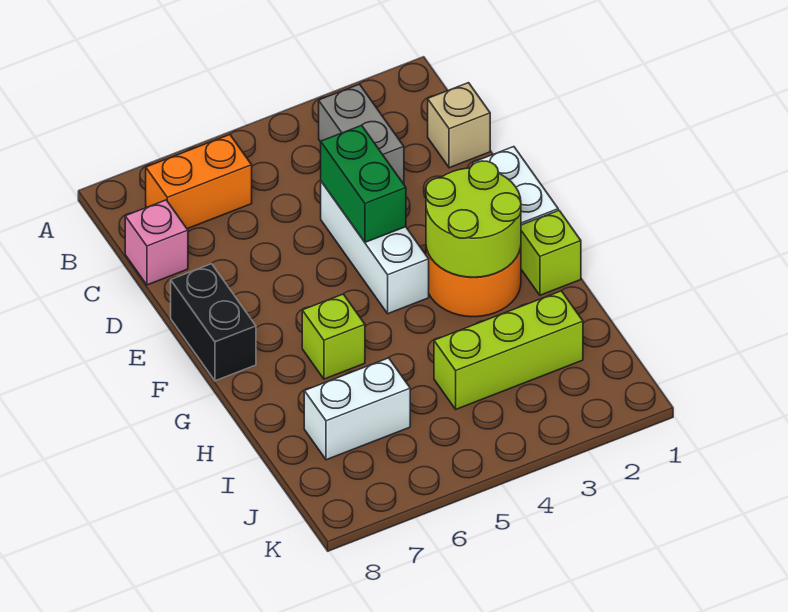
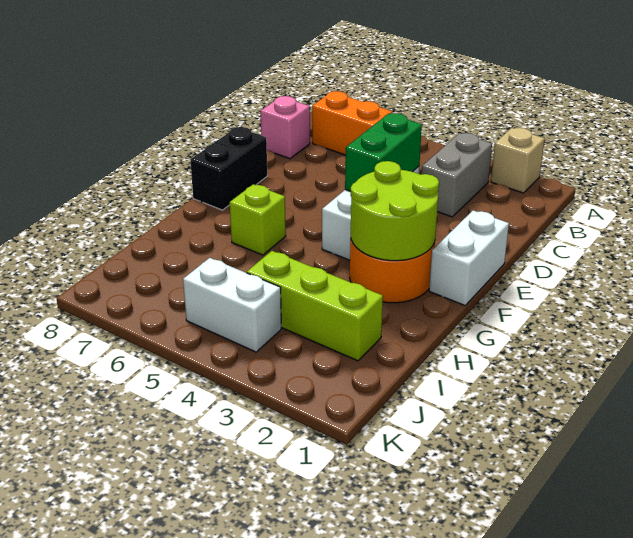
tan 1x1 brick [428,83,490,168] -> tan 1x1 brick moved to [491,128,545,193]
lime 1x1 brick [521,210,581,295] -> none
white 1x2 brick [304,358,410,460] -> white 1x2 brick moved to [183,258,281,352]

